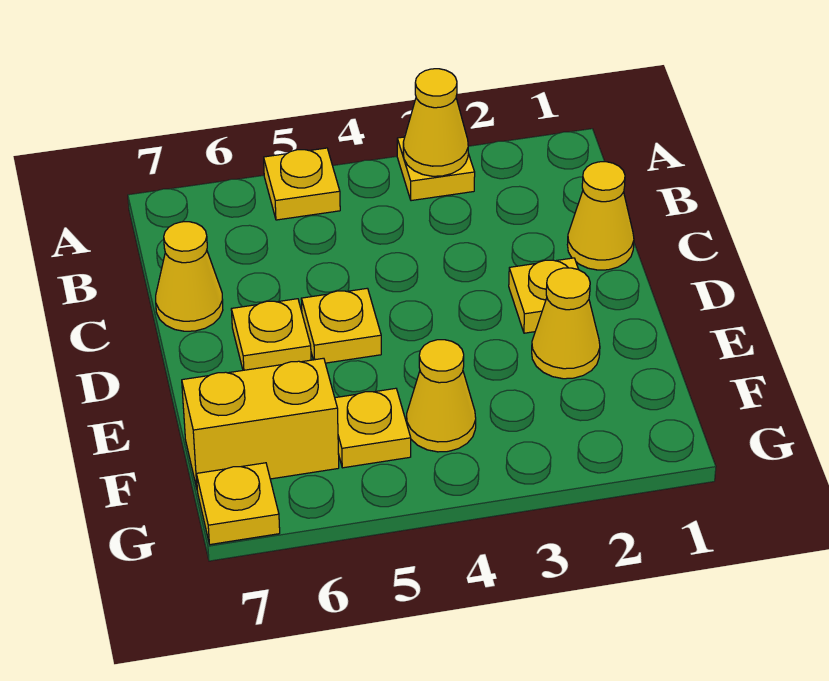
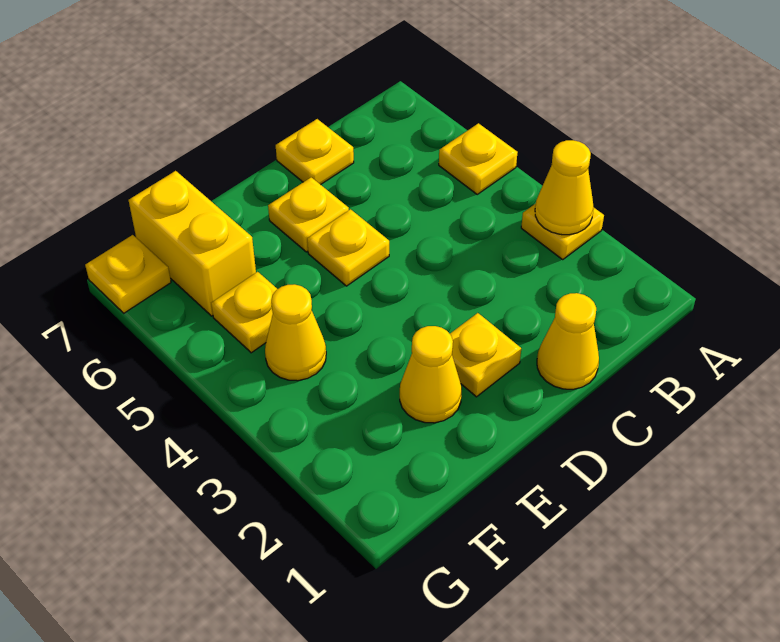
yellow 1x1 cone [156,222,223,331] -> yellow 1x1 plate [276,119,354,185]

